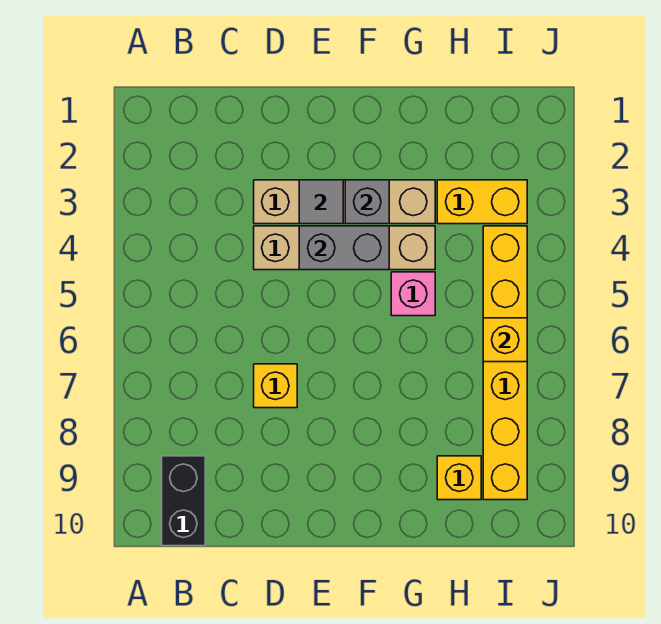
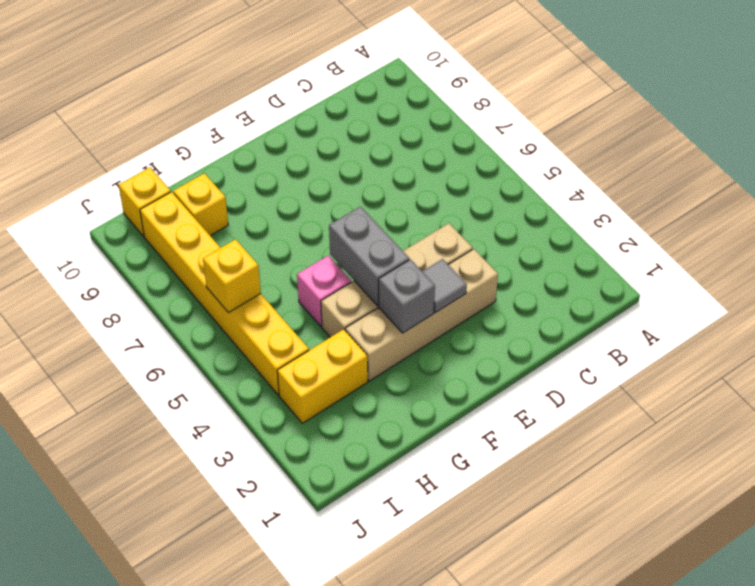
black 1x2 brick [162,456,205,546] -> none
yellow 1x1 brick [254,364,297,408] -> yellow 1x1 brick moved to [119,167,171,236]
grey 1x2 brick [299,226,389,270] -> grey 1x2 brick turned to [329,207,409,306]

